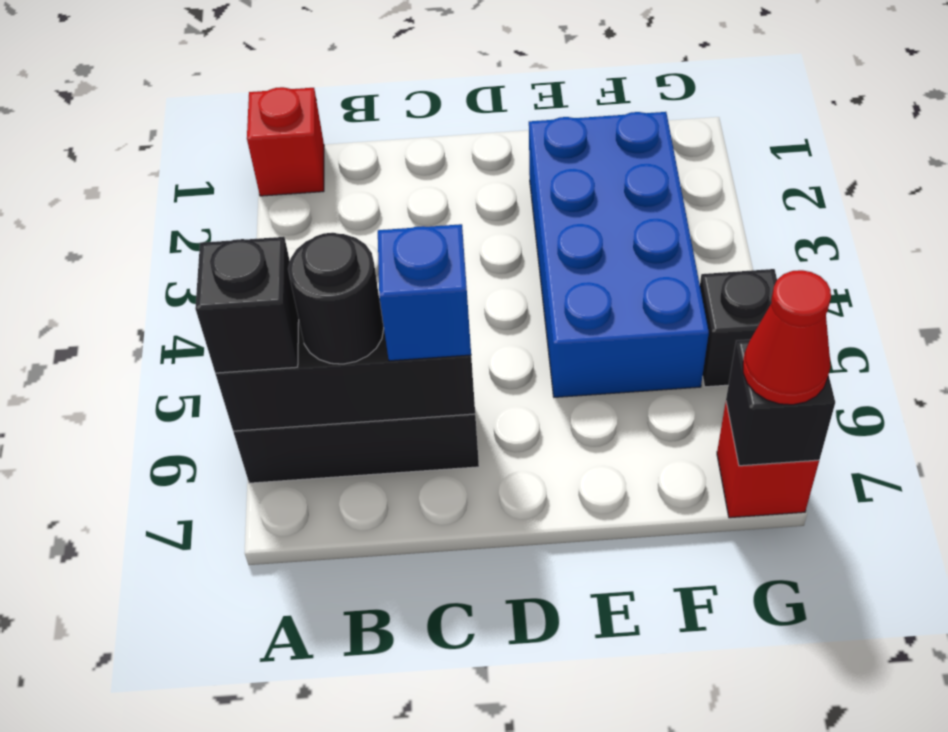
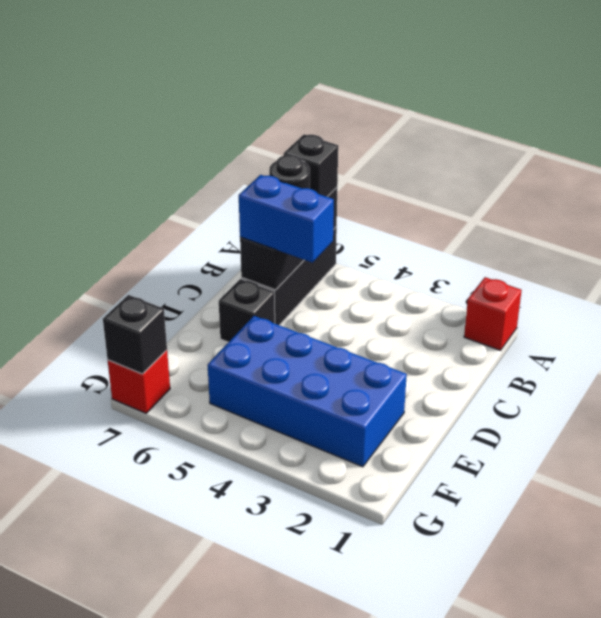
blue 1x1 brick [378,224,471,361] -> blue 1x2 brick [239,175,334,263]
black 1x1 brick [700,269,777,387] -> black 1x1 brick moved to [219,279,275,342]
red 1x1 cone [743,270,831,405] -> none

